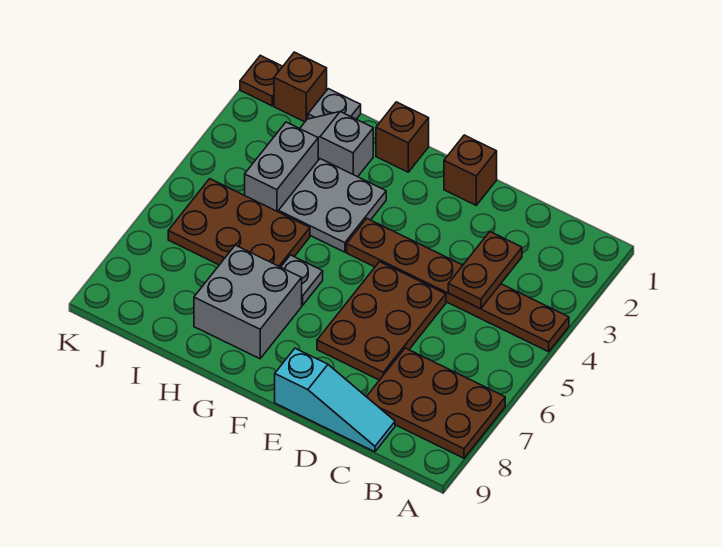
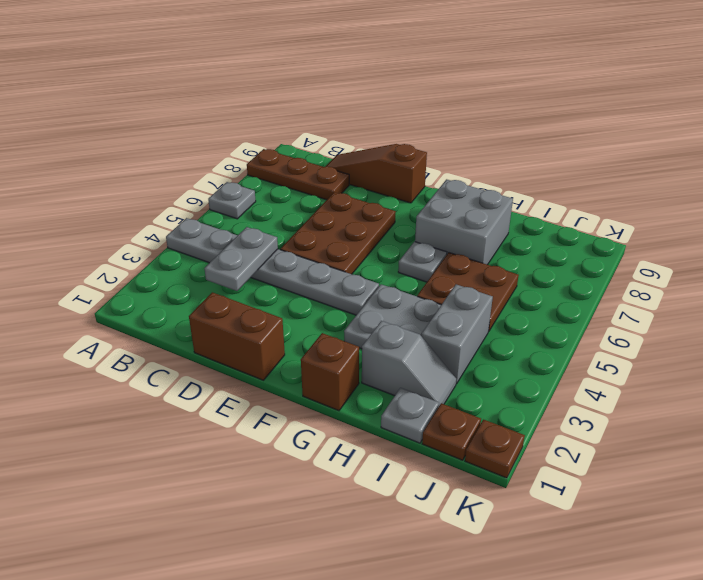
brown 1x6 plate [347,219,569,352] -> grey 1x6 plate [166,218,379,315]
none -> grey 1x1 plate [208,182,256,219]
brown 2x3 plate [367,348,505,458] -> brown 1x3 plate [247,149,349,200]
brown 1x2 plate [448,232,522,309] -> grey 1x2 plate [204,227,278,291]
cyan 1x3 slope [275,348,395,452] -> brown 1x3 slope [325,144,427,203]
brown 1x1 brick [444,135,497,205] -> brown 1x2 brick [189,292,285,380]
brown 2x3 plate [168,179,310,267] -> brown 2x2 plate [417,253,519,332]
brown 1x1 brick [274,52,327,122] -> brown 1x1 plate [422,403,481,460]

